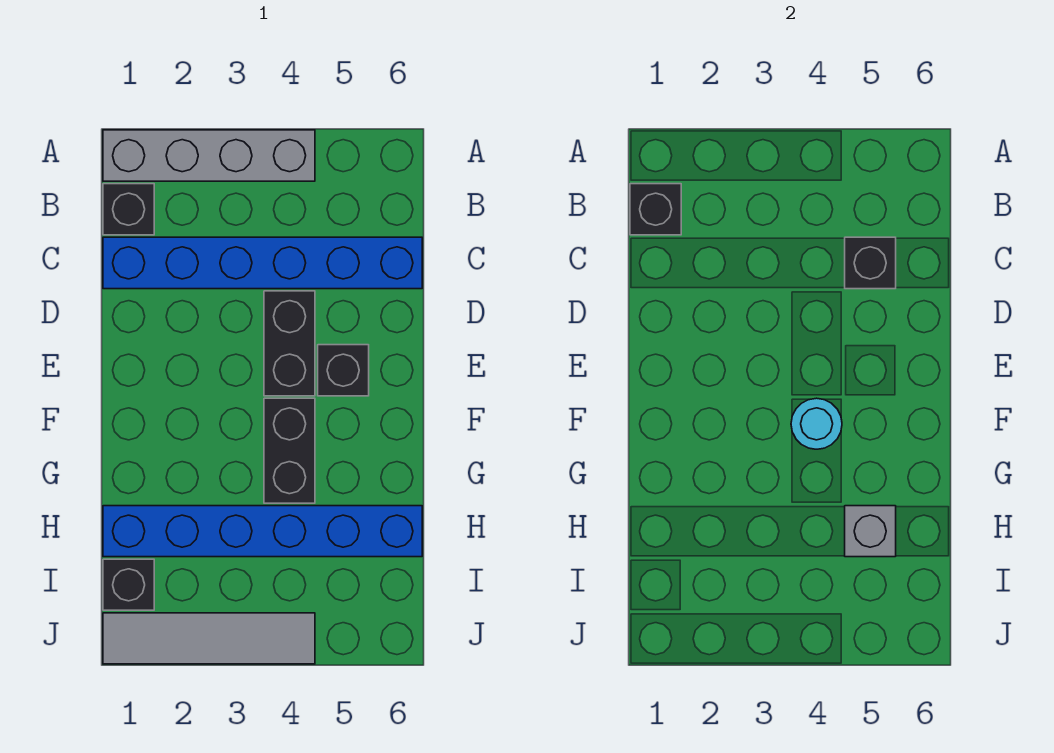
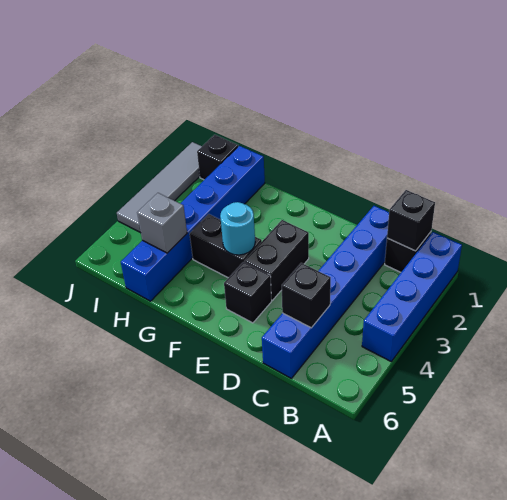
grey 1x4 brick [103,130,315,181] -> blue 1x4 brick [362,232,462,361]
black 1x2 brick [264,291,315,396] -> black 1x2 brick turned to [244,220,309,300]

